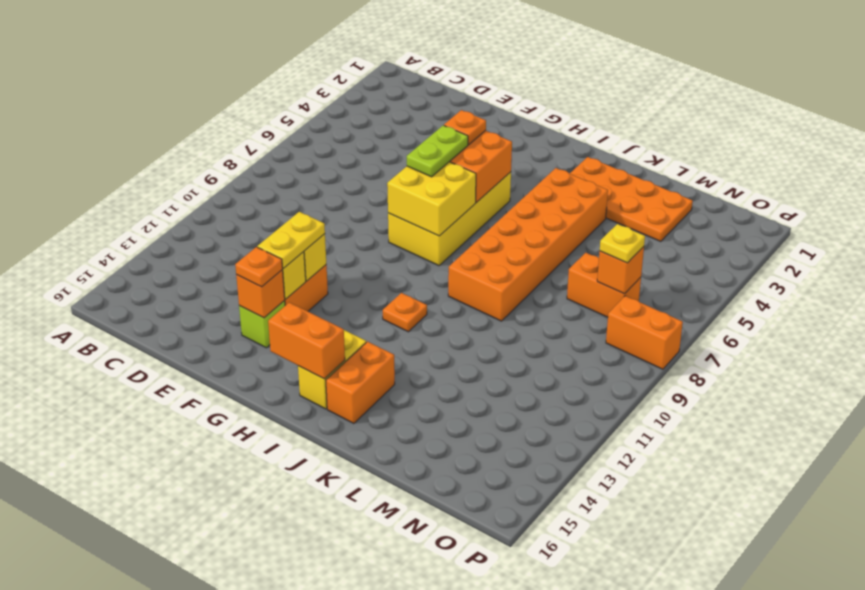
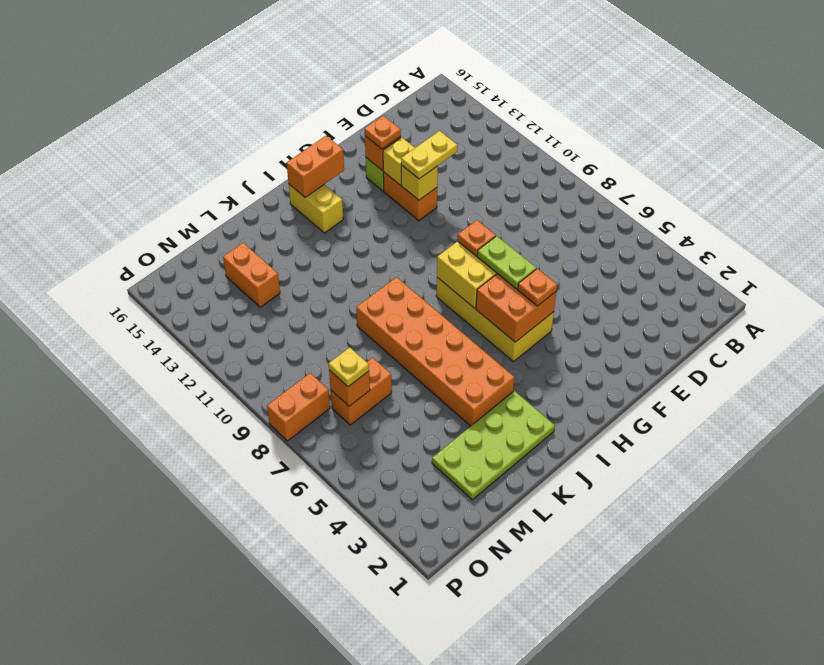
yellow 1x2 plate [257,212,325,268] -> yellow 1x2 plate turned to [401,131,457,179]
orange 1x1 plate [383,293,427,332] -> orange 1x1 plate moved to [458,220,496,256]
orange 2x4 plate [570,157,693,242] -> lime 2x4 plate [432,391,555,500]
orange 1x2 brick [326,342,395,424] -> orange 1x2 brick moved to [223,243,280,307]

